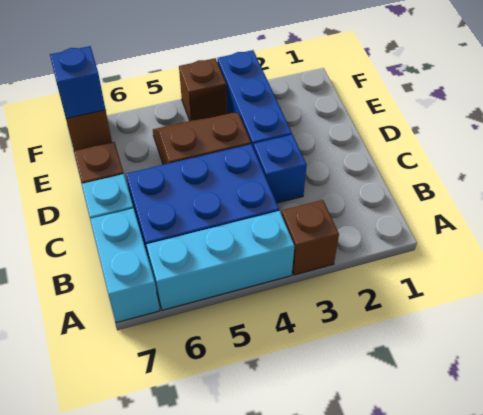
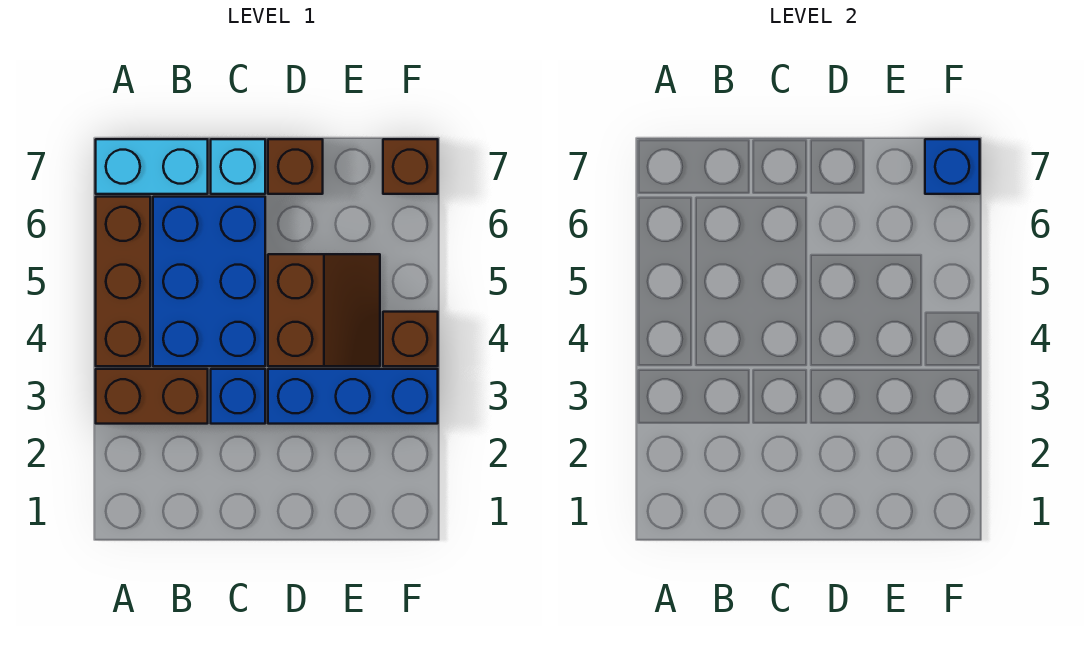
brown 1x1 brick [282,200,339,275] -> brown 1x2 brick [96,369,208,424]
cyan 1x3 brick [146,211,294,310] -> brown 1x3 brick [96,197,150,366]

